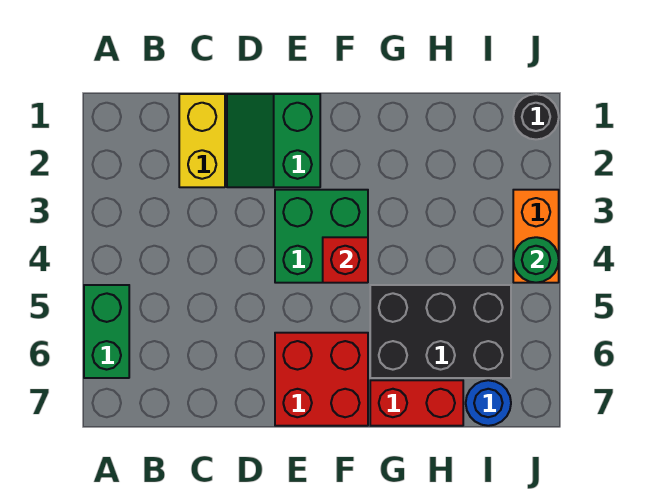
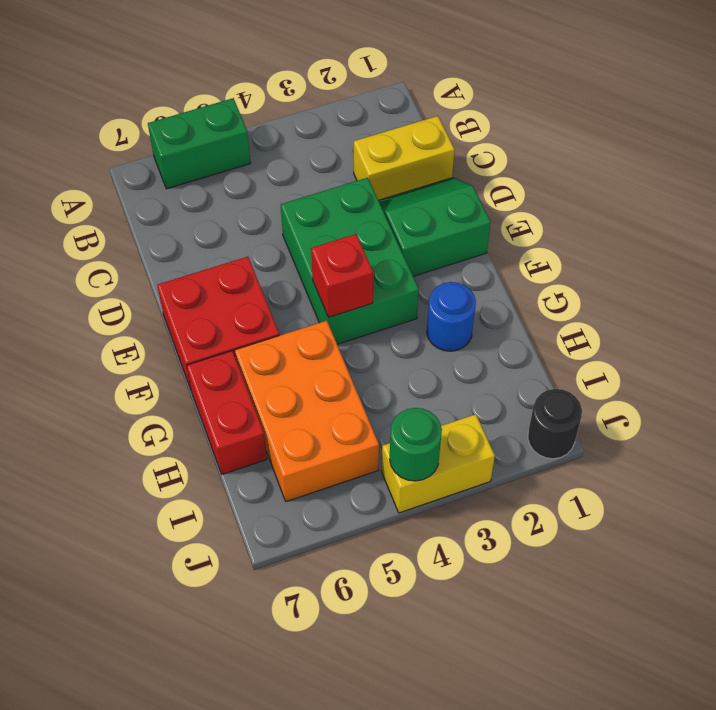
green 2x2 brick [275,190,368,283] -> green 2x3 brick [281,178,419,344]
black 2x3 brick [370,285,511,378] -> orange 2x3 brick [235,321,379,502]
blue 1x1 round brick [466,380,511,426] -> blue 1x1 round brick moved to [427,282,476,351]
orange 1x2 brick [513,190,559,283] -> yellow 1x2 brick [381,414,495,513]

